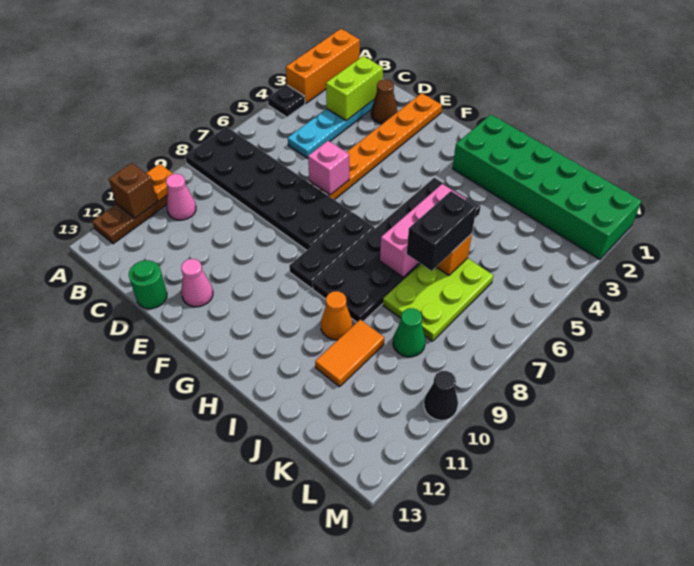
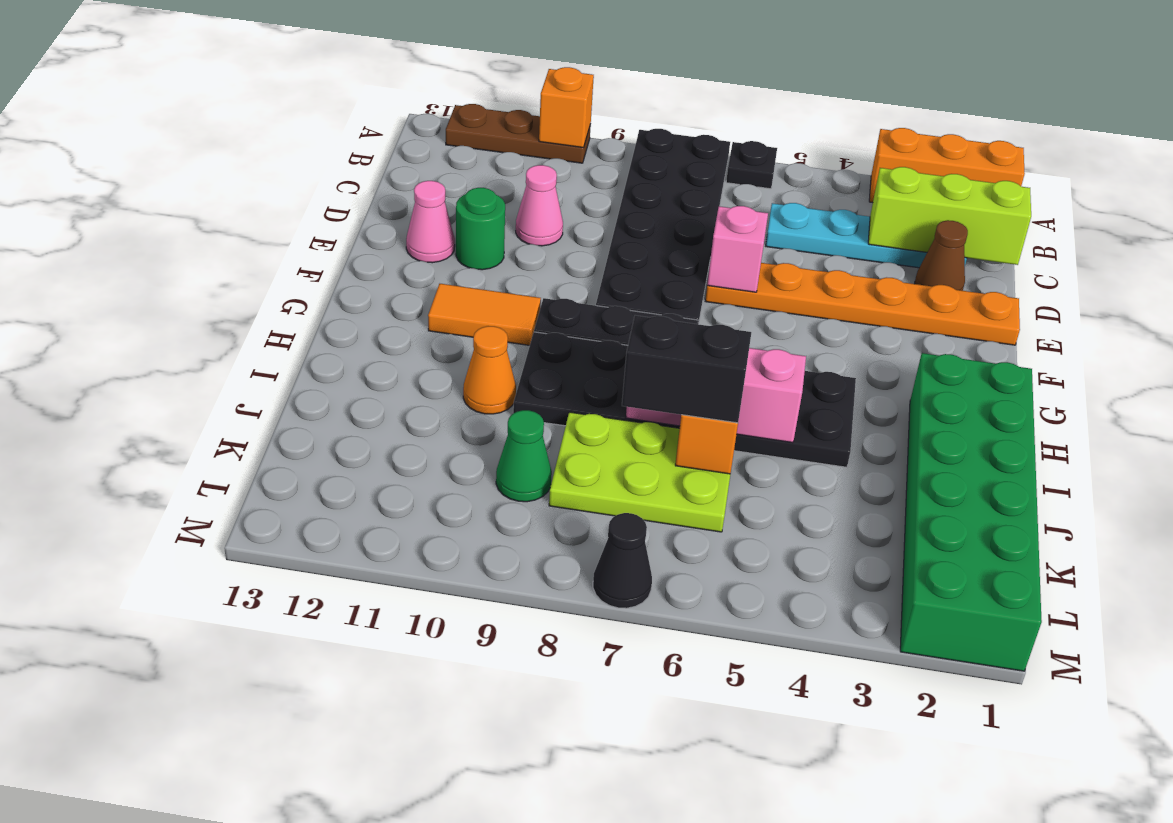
black 1x1 plate [268,85,305,117] -> black 1x1 plate moved to [726,141,777,189]
orange 1x1 plate [146,164,173,201] -> orange 1x1 brick [539,67,594,148]
brown 1x1 brick [109,163,157,218] -> none
pink 1x1 cone [166,174,196,220] -> pink 1x1 cone moved to [516,165,563,246]
lime 1x2 brick [326,56,383,121] -> lime 1x3 brick [868,167,1031,265]
green 1x1 round brick [129,260,167,309] -> green 1x1 round brick moved to [456,188,505,270]
orange 1x2 tile [315,320,384,387] -> orange 1x2 tile moved to [428,284,541,345]
black 1x1 cone [424,371,458,420] -> black 1x1 cone moved to [593,513,652,608]

